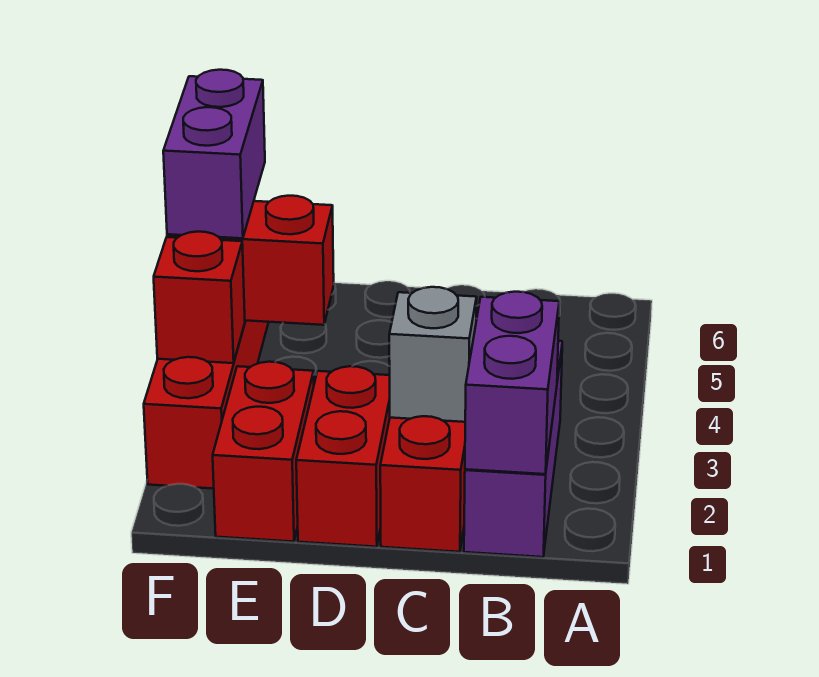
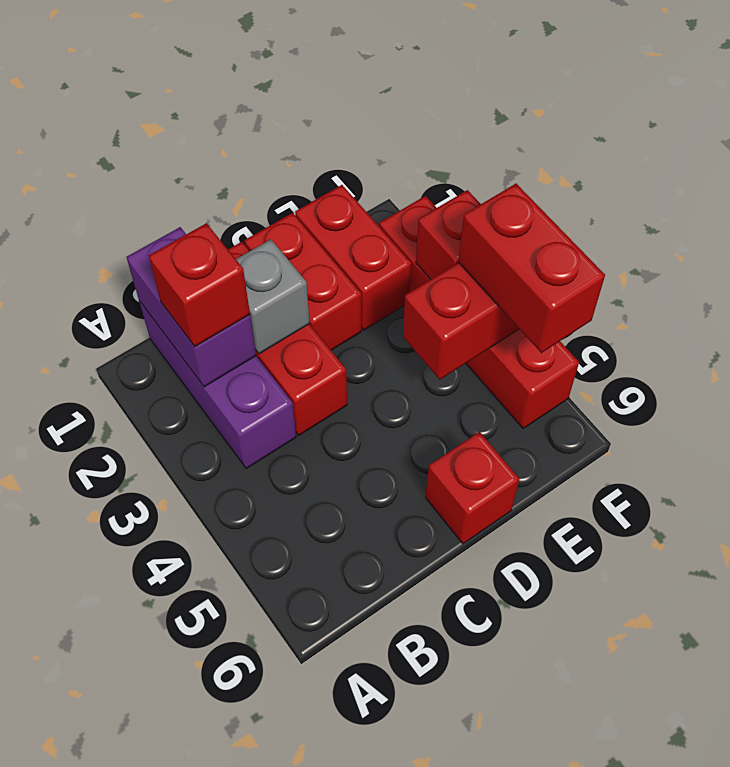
none -> red 1x1 brick [149,223,250,347]
none -> red 1x1 brick [426,432,520,544]
purple 1x2 brick [163,70,265,238] -> red 1x2 brick [458,184,605,353]

